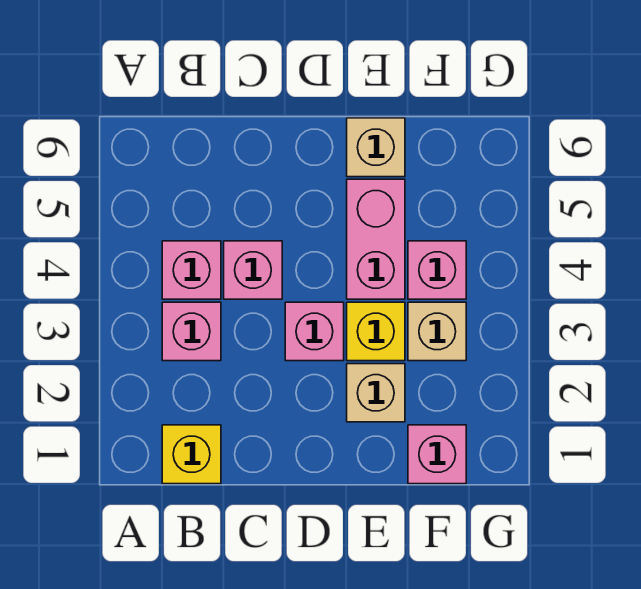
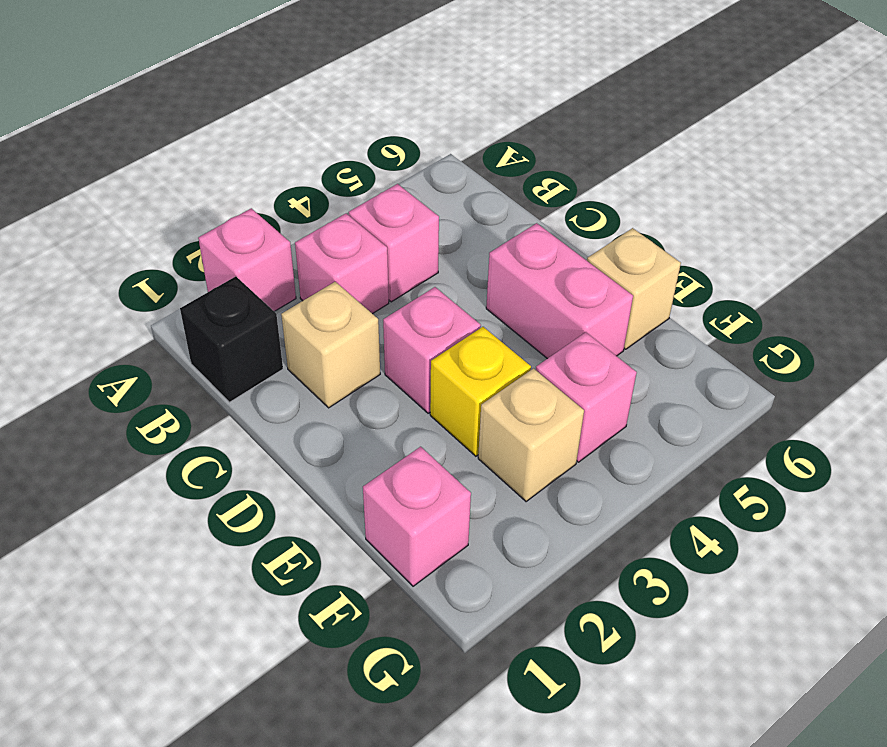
yellow 1x1 brick [162,425,221,484] -> black 1x1 brick [180,276,283,402]
pink 1x1 brick [224,241,282,299] -> pink 1x1 brick moved to [198,208,296,311]
tan 1x1 brick [347,364,405,422] -> tan 1x1 brick moved to [281,282,380,408]
pink 1x2 brick [347,179,405,299] -> pink 1x2 brick turned to [486,223,633,359]

